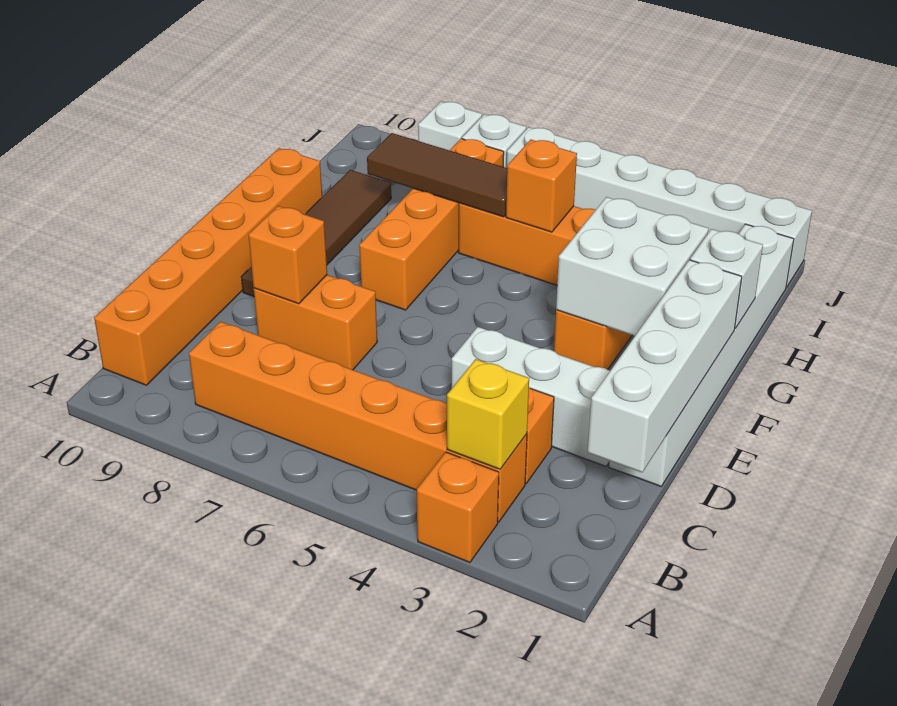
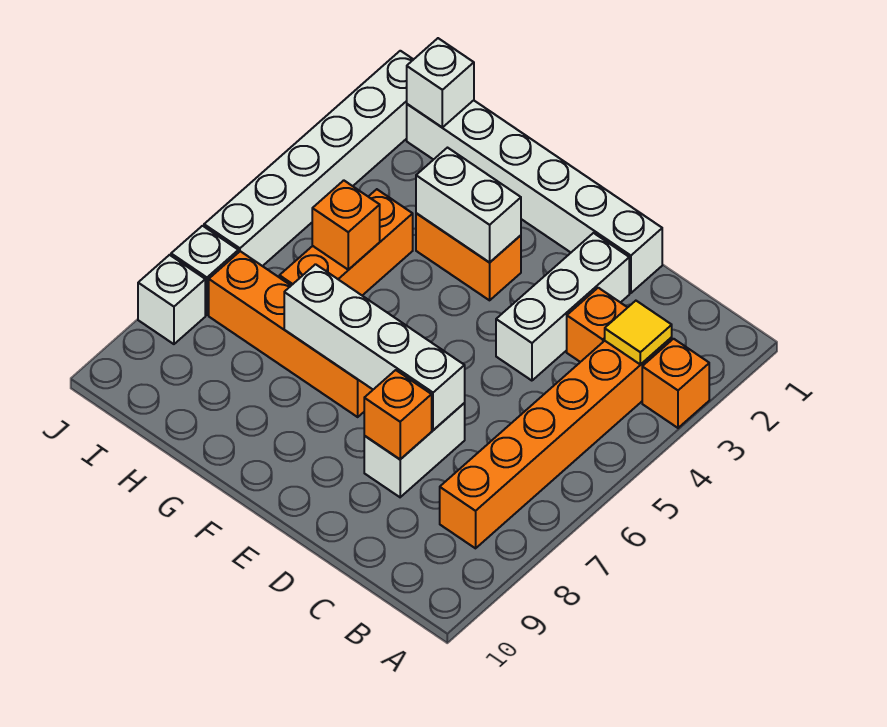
yellow 1x1 brick [447,359,529,469] -> yellow 1x1 tile [605,301,672,365]
orange 1x6 brick [94,148,322,385] -> none
white 1x4 brick [587,260,742,472] -> white 1x4 brick moved to [284,264,465,430]
orange 1x2 brick [254,275,377,370] -> white 1x2 brick [364,403,465,497]
brown 1x4 tile [241,170,391,296] -> none
white 2x2 brick [556,197,709,336] -> white 1x2 brick [416,148,521,262]
white 1x1 brick [690,229,763,328] -> white 1x1 brick moved to [407,38,474,127]
brown 1x3 tile [367,133,507,217] -> none

